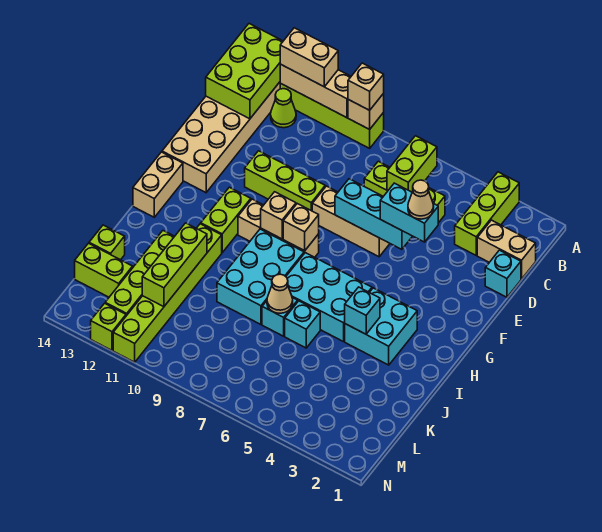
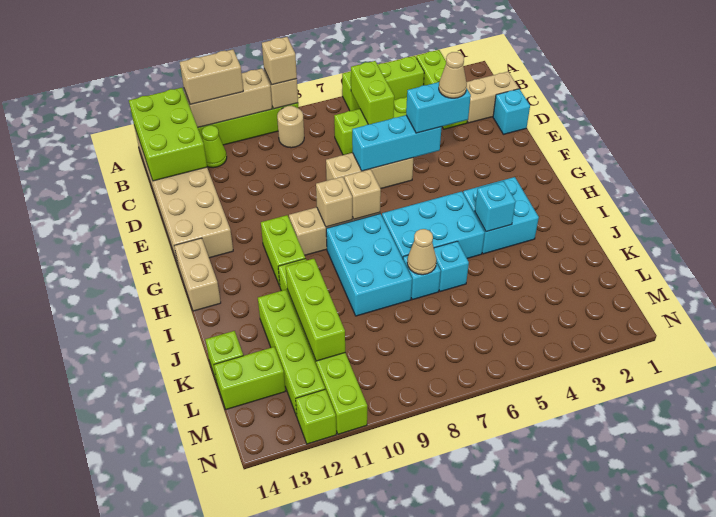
none -> tan 1x1 round brick [277,106,304,148]
lime 1x3 brick [245,151,325,211] -> lime 1x3 brick moved to [342,56,424,111]

